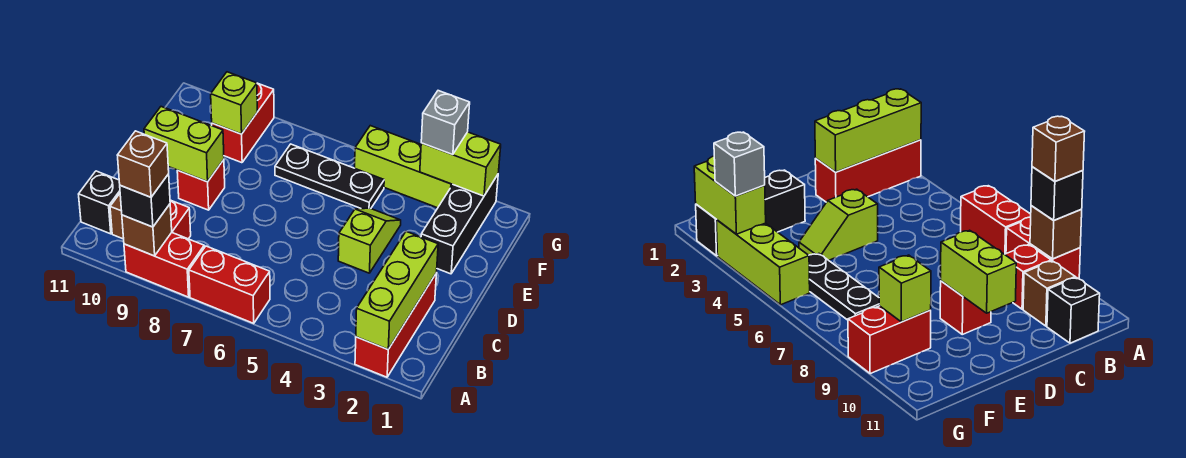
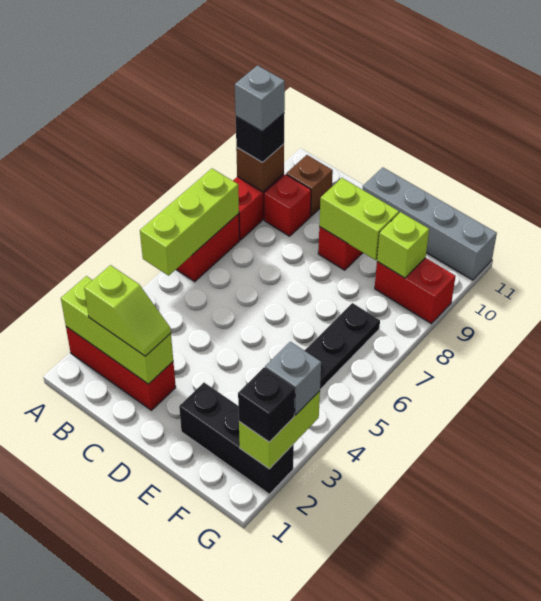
brown 1x1 brick [117,131,169,197] -> grey 1x1 brick [235,65,285,132]
black 1x1 brick [79,171,120,234] -> black 1x1 brick moved to [238,368,295,442]
lime 1x2 slope [338,208,401,273] -> lime 1x2 slope moved to [84,265,171,356]
lime 1x2 brick [144,107,224,182] -> lime 1x2 brick turned to [319,178,399,260]
none -> grey 1x4 brick [362,167,497,280]
lime 1x3 brick [355,126,453,208] -> lime 1x3 brick moved to [140,169,239,276]

